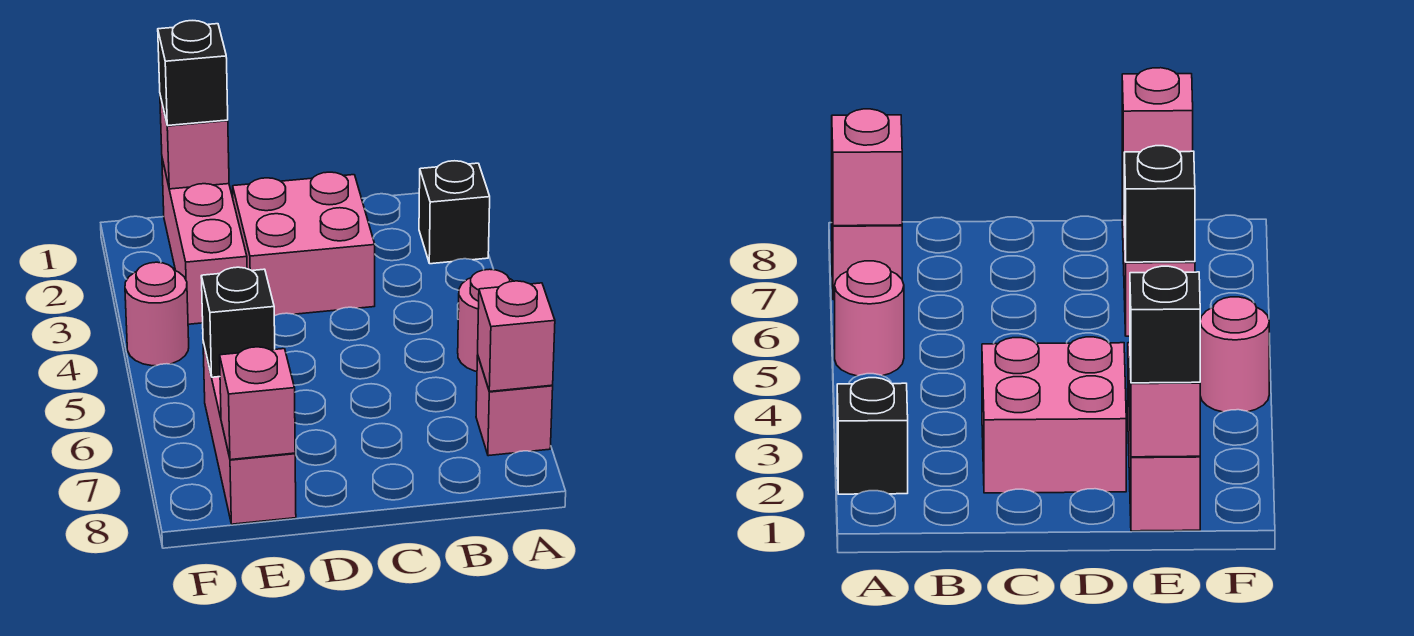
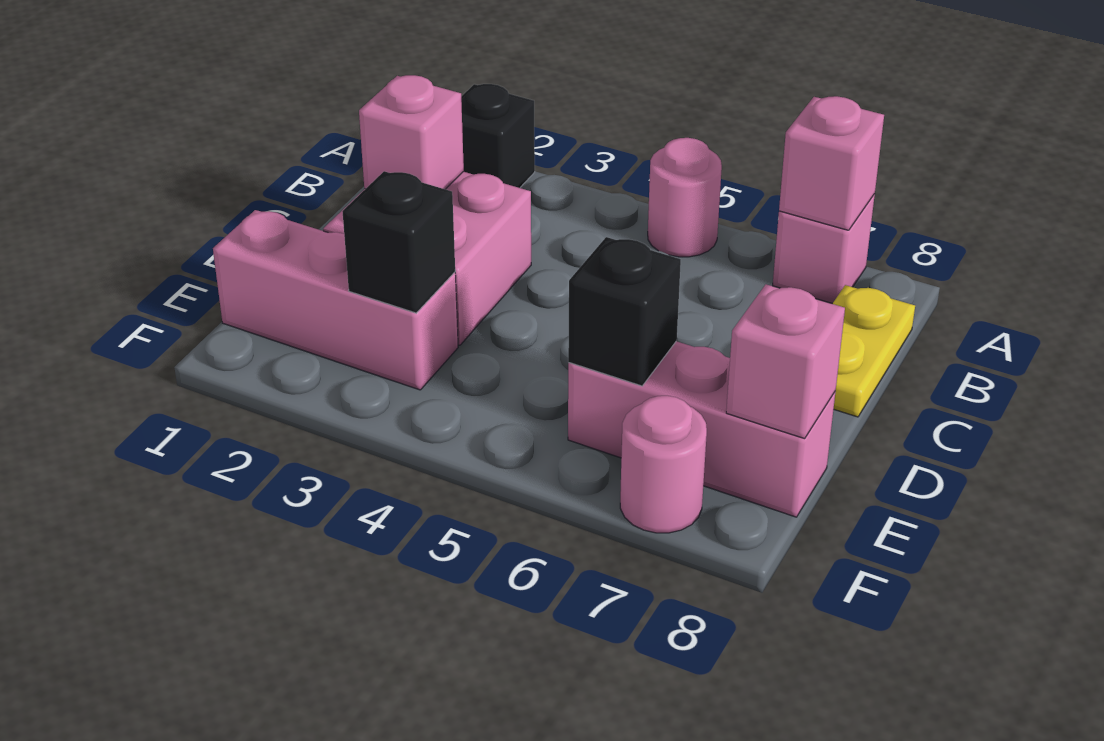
none -> yellow 1x2 plate [832,285,915,417]
pink 1x1 brick [160,96,229,189] -> pink 1x1 brick moved to [359,75,464,189]
black 1x1 brick [158,21,228,126] -> black 1x1 brick moved to [342,171,455,313]
pink 1x1 round brick [125,262,189,366] -> pink 1x1 round brick moved to [620,396,707,533]

